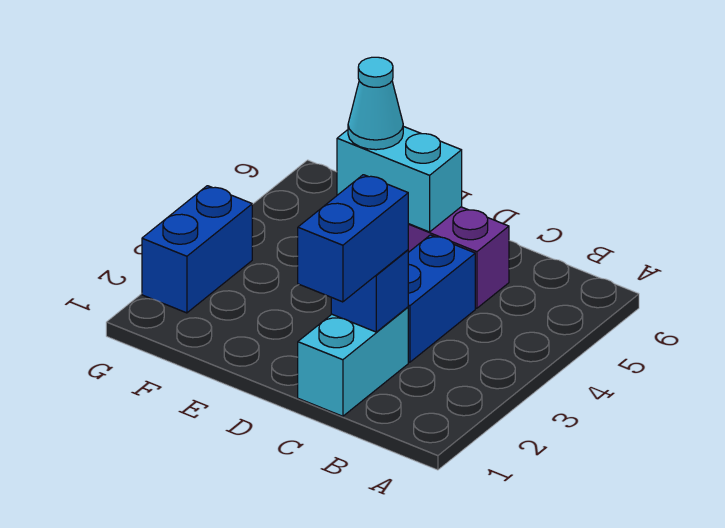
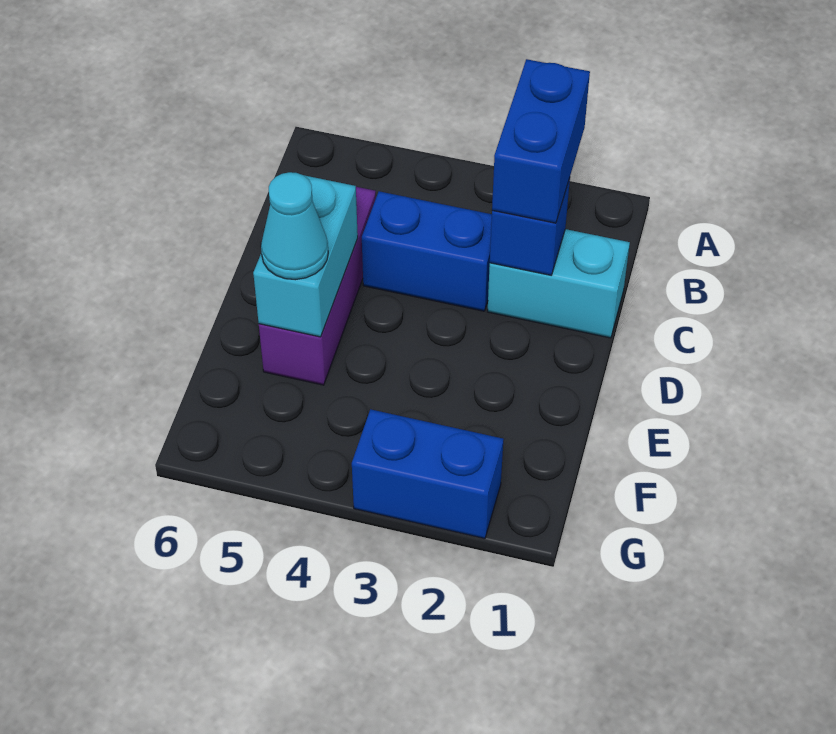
blue 1x2 brick [298,175,408,302] -> blue 1x2 brick turned to [492,59,590,223]

